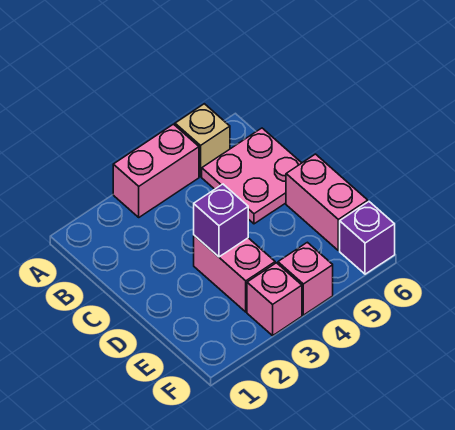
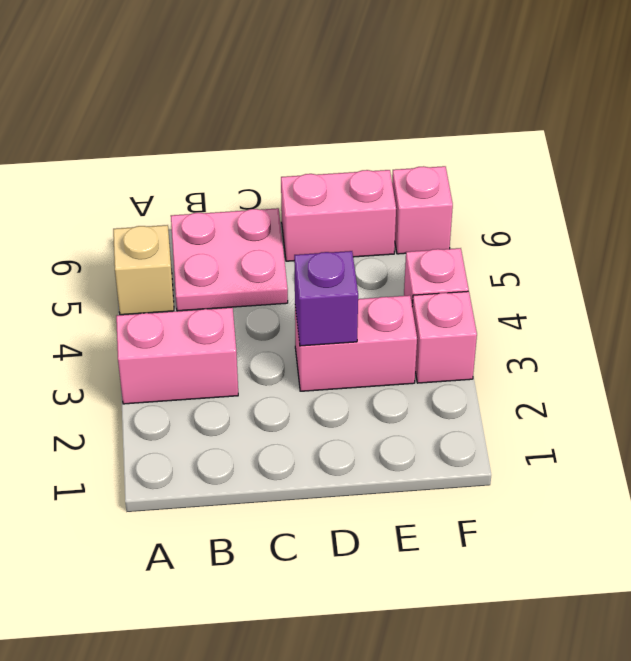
pink 1x2 brick [113,124,199,217] -> pink 1x2 brick turned to [116,308,238,404]
purple 1x1 brick [340,202,395,274] -> pink 1x1 brick [392,166,453,254]

